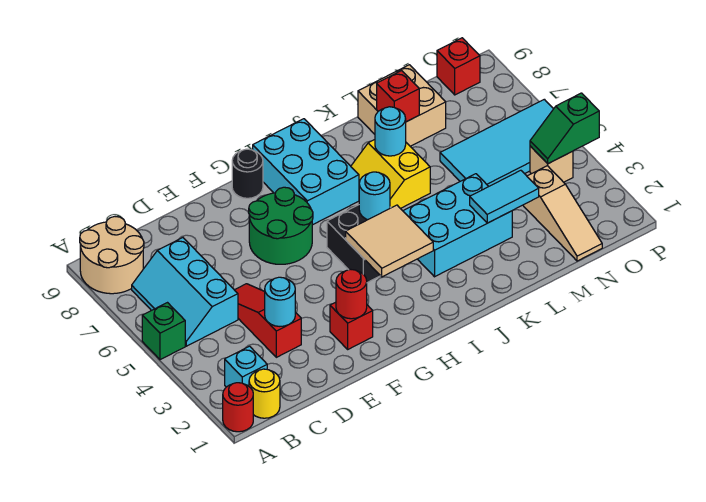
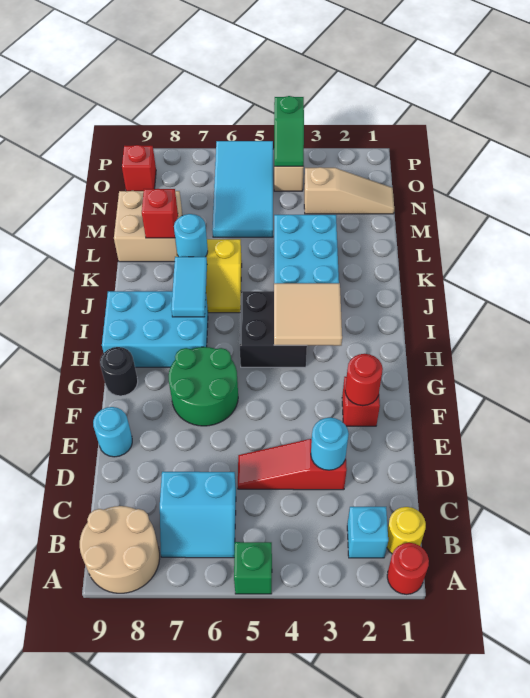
cyan 2x3 slope [132,238,238,346] -> cyan 2x2 slope [160,472,236,558]
cyan 1x1 round brick [359,172,390,220] -> cyan 1x1 round brick moved to [93,407,132,457]
cyan 1x2 tile [470,170,539,223] -> cyan 1x2 tile moved to [171,257,207,317]

